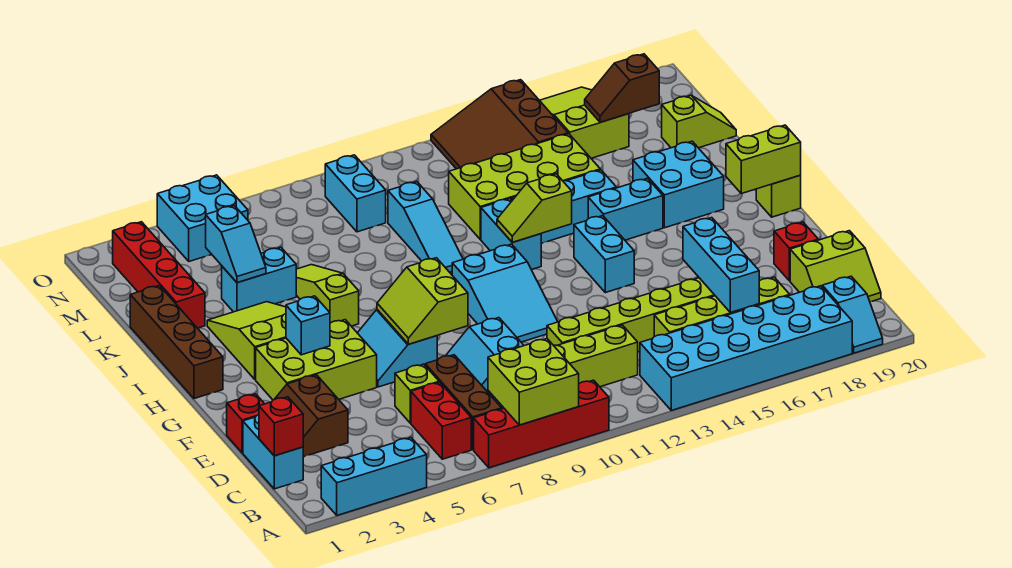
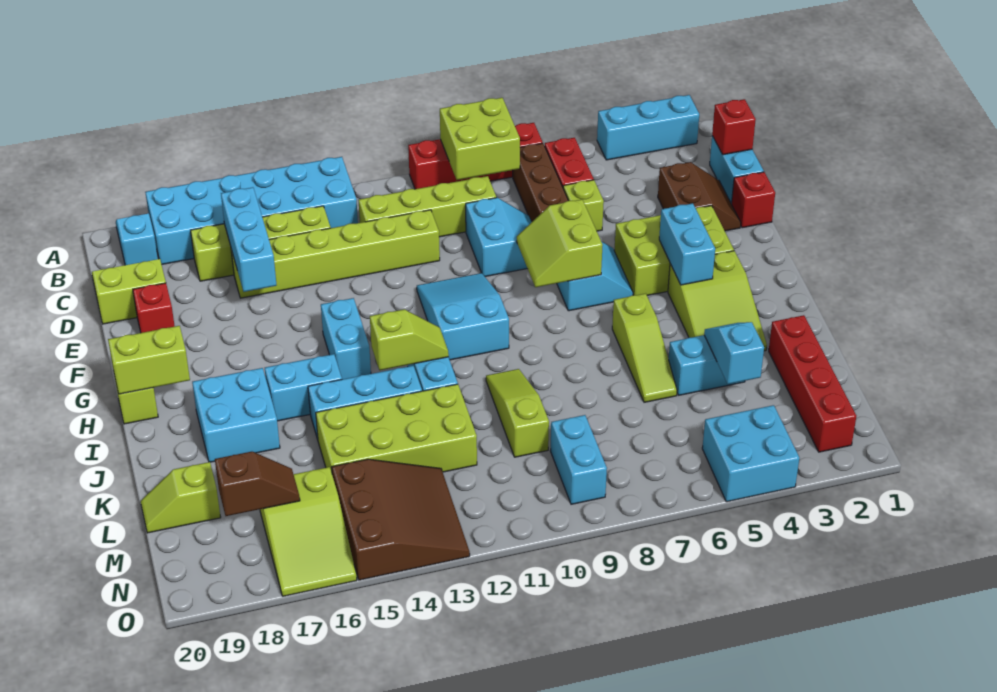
lime 2x2 slope [377,258,468,344] -> lime 2x2 slope turned to [517,199,603,287]
cyan 1x1 brick [286,296,330,355] -> cyan 1x2 brick [659,203,715,285]
brown 1x4 brick [130,286,223,399] -> none
cyan 1x3 slope [388,182,463,272] -> lime 1x3 slope [486,369,549,457]

